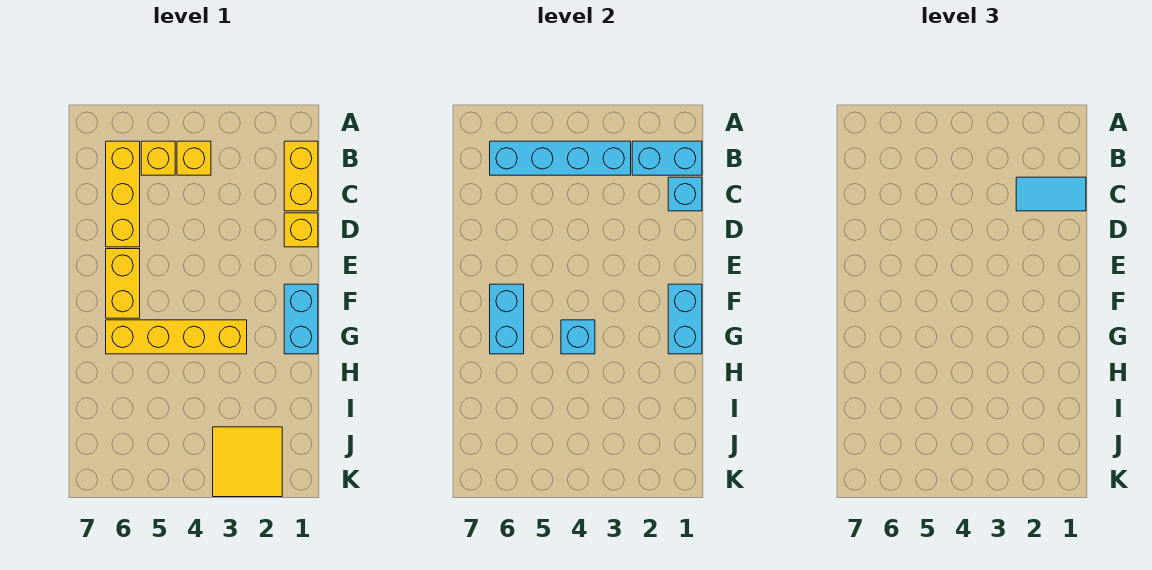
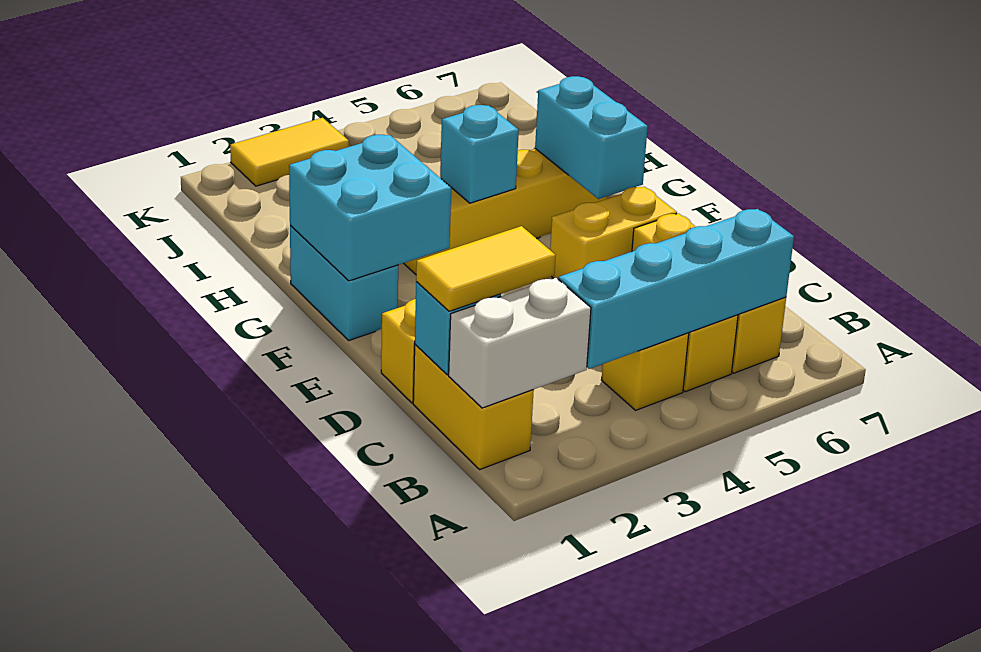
cyan 1x2 brick [632,141,702,175] -> white 1x2 brick [449,278,591,408]
cyan 1x2 tile [1016,177,1086,211] -> yellow 1x2 tile [416,226,556,311]
yellow 1x2 brick [106,249,140,318] -> yellow 1x2 brick turned to [550,187,677,279]
cyan 1x2 brick [668,284,702,354] -> cyan 2x2 brick [289,135,451,281]
yellow 2x2 tile [213,427,282,497] -> yellow 1x2 tile [230,118,349,186]

